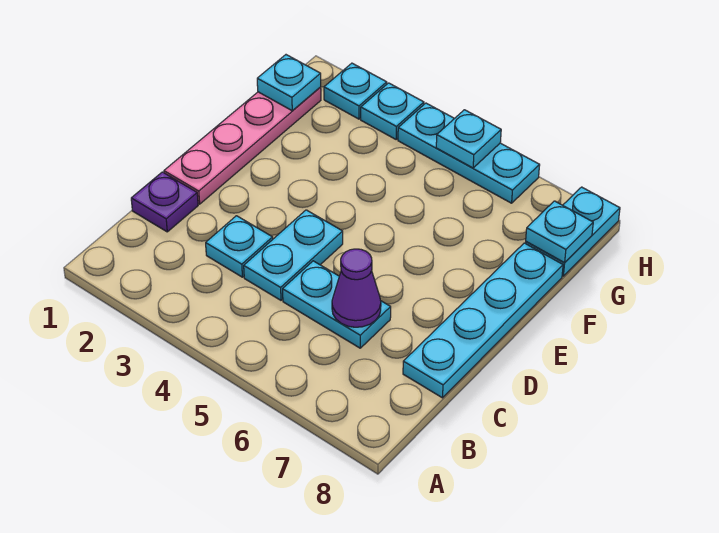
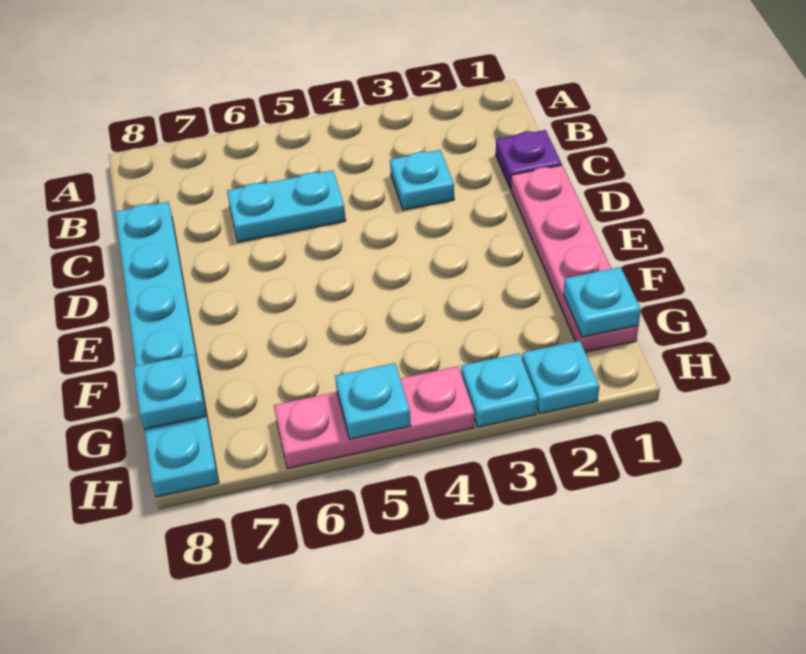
cyan 1x2 plate [244,210,343,300] -> none
purple 1x1 cone [332,249,381,327] -> none
cyan 1x3 plate [398,103,540,203] -> pink 1x3 plate [274,366,474,469]

